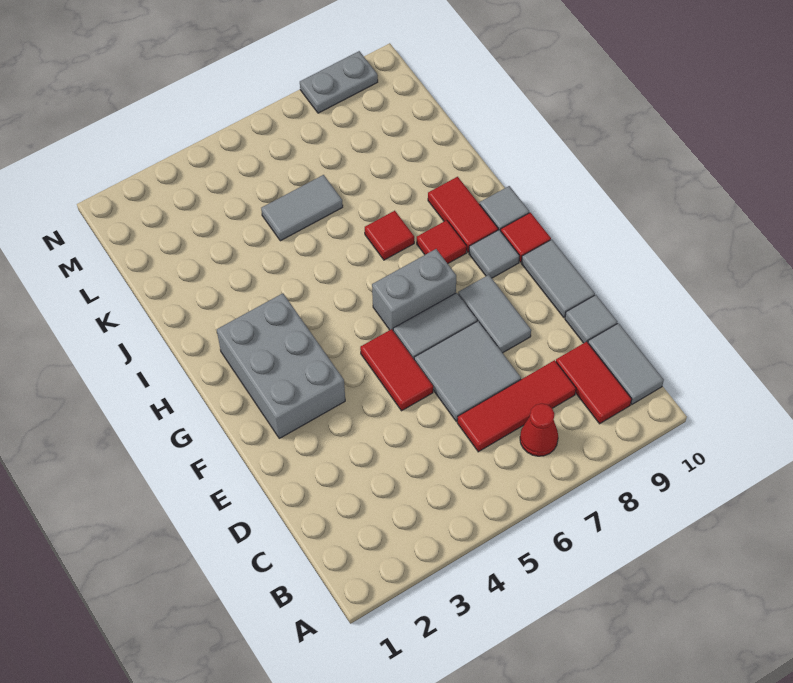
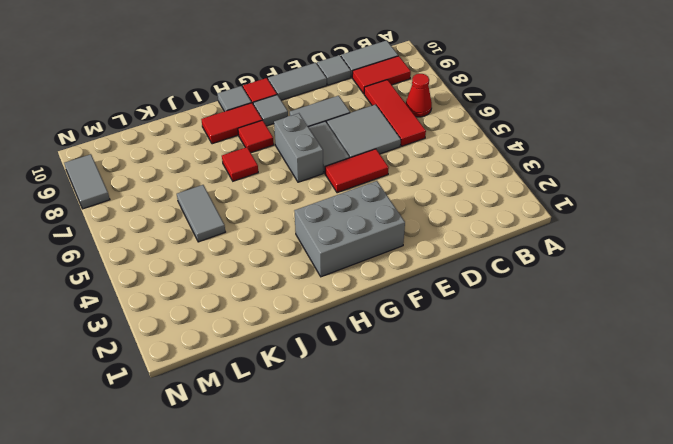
grey 1x2 plate [300,51,378,113] -> grey 1x2 tile [64,154,110,209]

